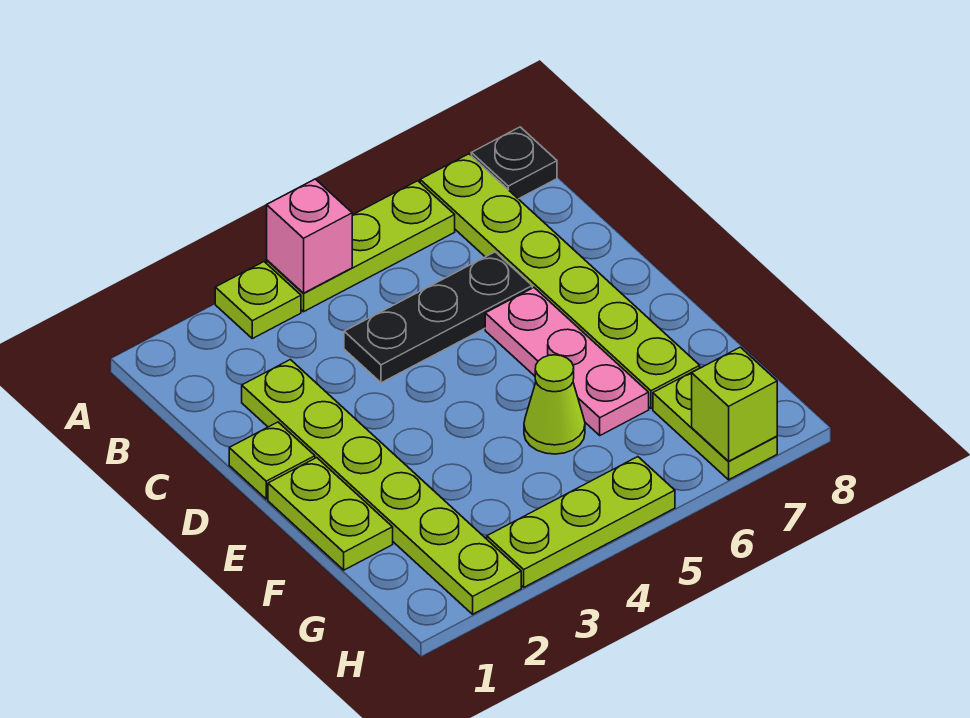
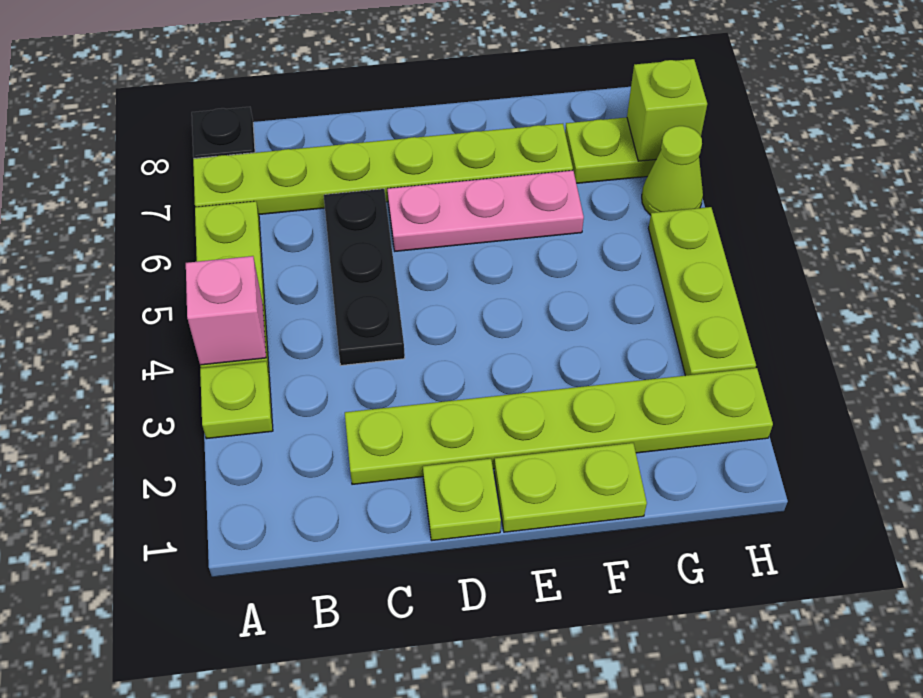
lime 1x1 cone [524,355,585,454] -> lime 1x1 cone moved to [642,126,703,215]

